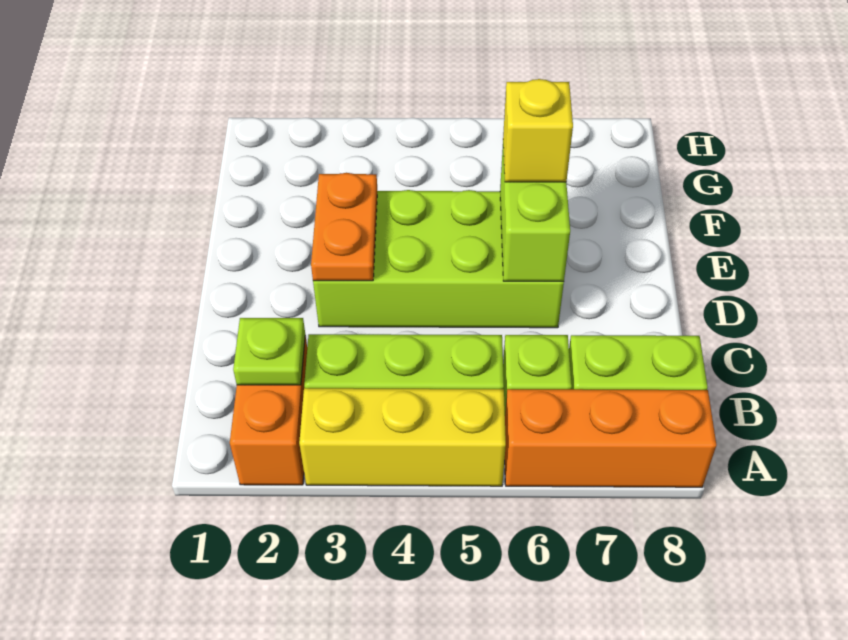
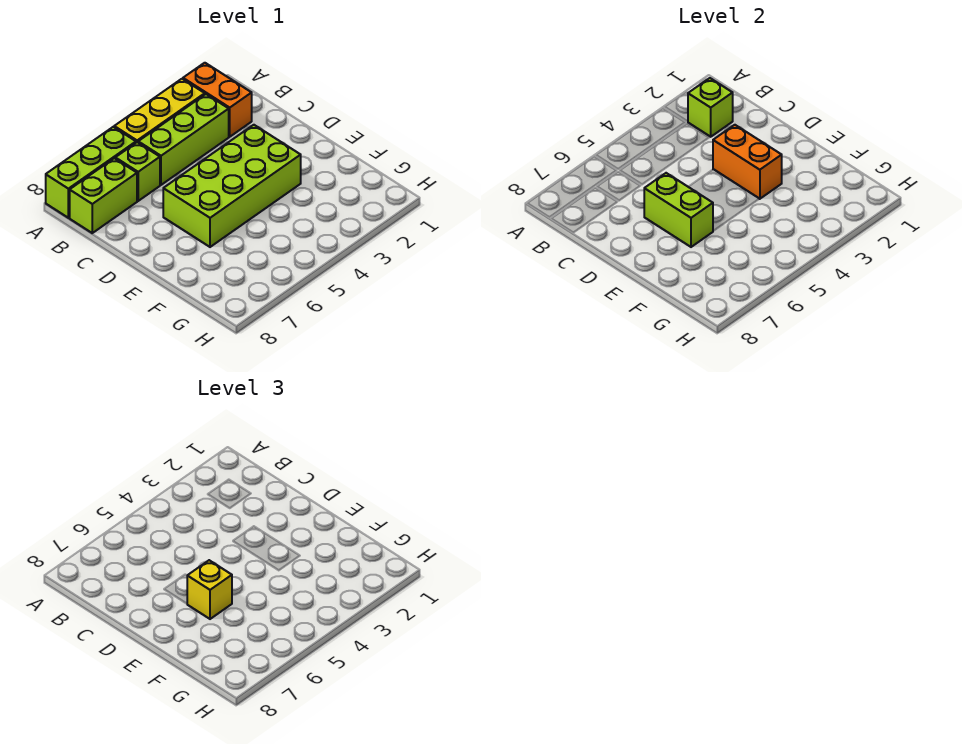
orange 1x3 brick [505,389,716,487] -> lime 1x3 brick [46,127,136,218]
lime 1x1 plate [233,318,305,385] -> lime 1x1 brick [688,78,733,137]
orange 1x2 plate [311,173,377,281] -> orange 1x2 brick [713,125,782,199]

